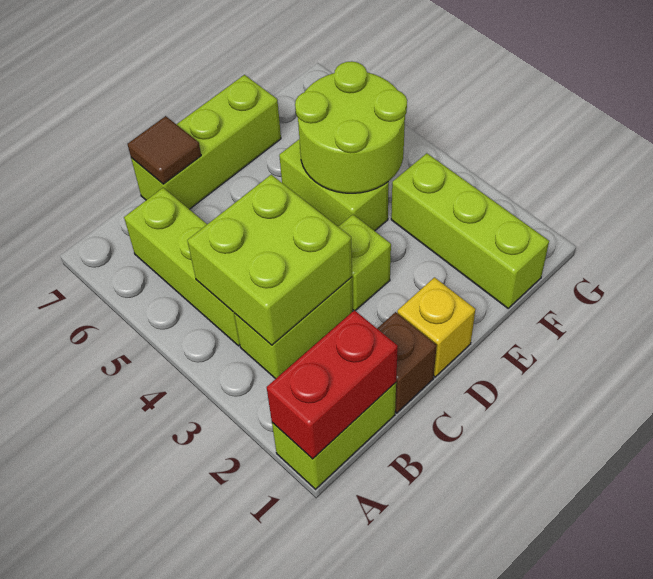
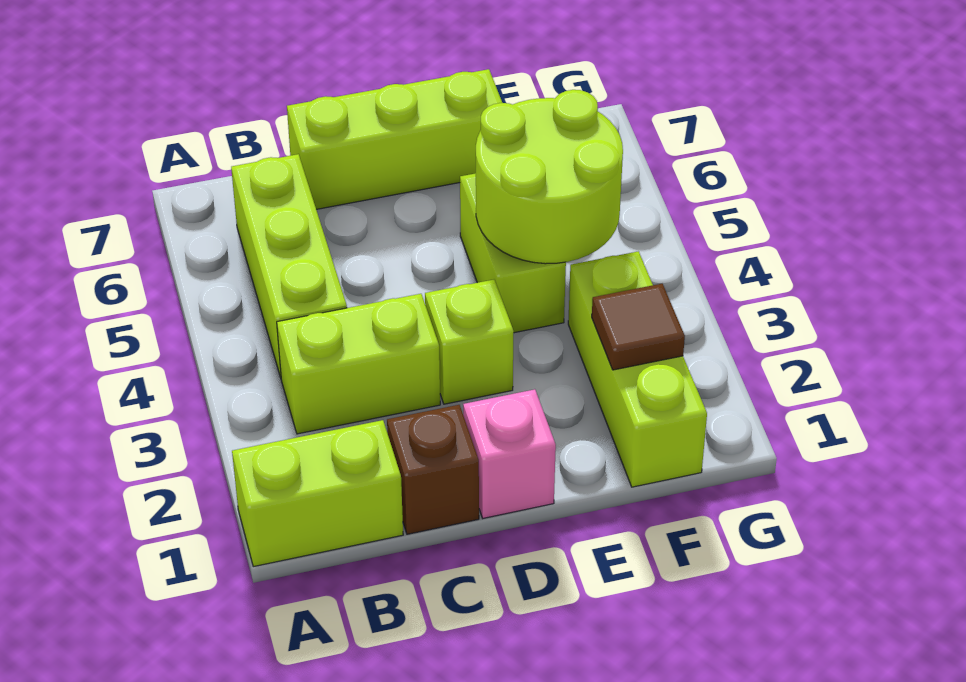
red 1x2 brick [267,310,398,459] -> none
lime 2x2 brick [187,175,352,345] -> none
brown 1x1 tile [128,116,201,184] -> brown 1x1 tile moved to [592,284,685,370]
yellow 1x1 brick [397,277,476,377] -> pink 1x1 brick [463,389,556,518]

